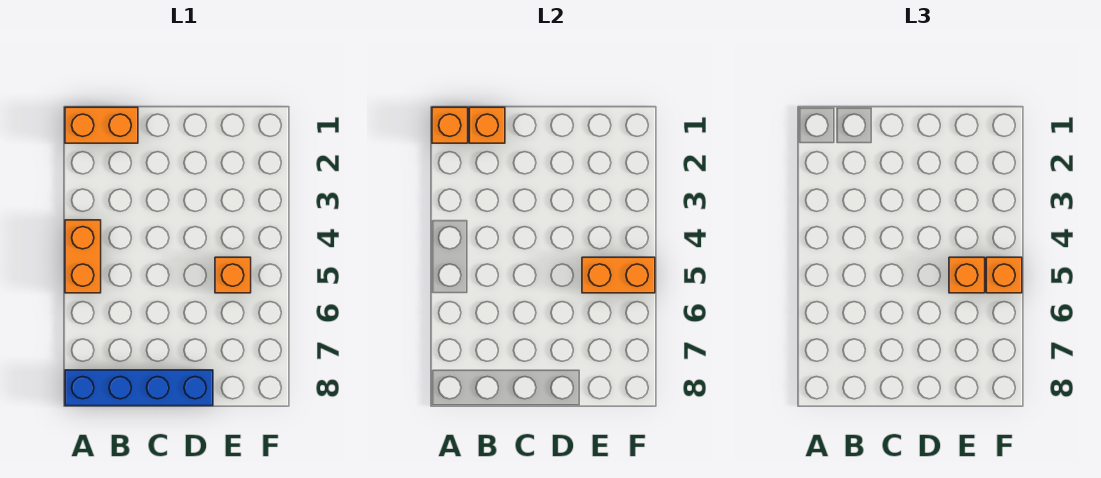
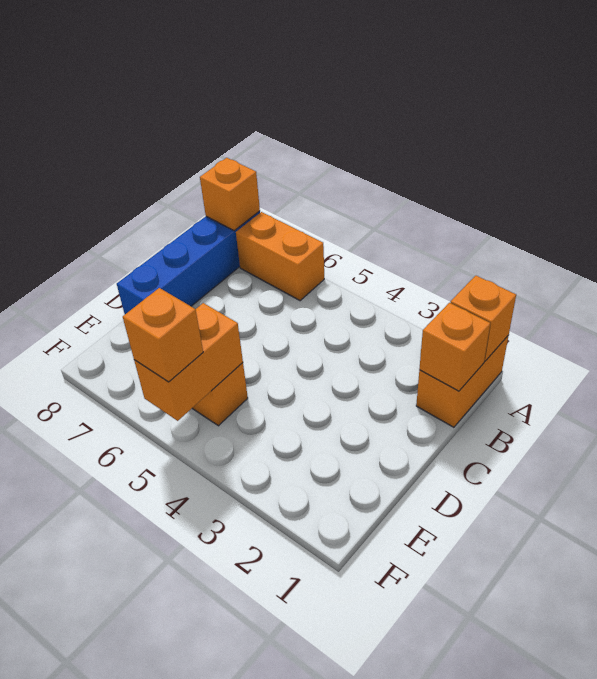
orange 1x2 brick [65,220,101,293] -> orange 1x2 brick moved to [236,212,324,301]
orange 1x1 brick [949,257,985,293] -> orange 1x1 brick moved to [200,158,260,231]

